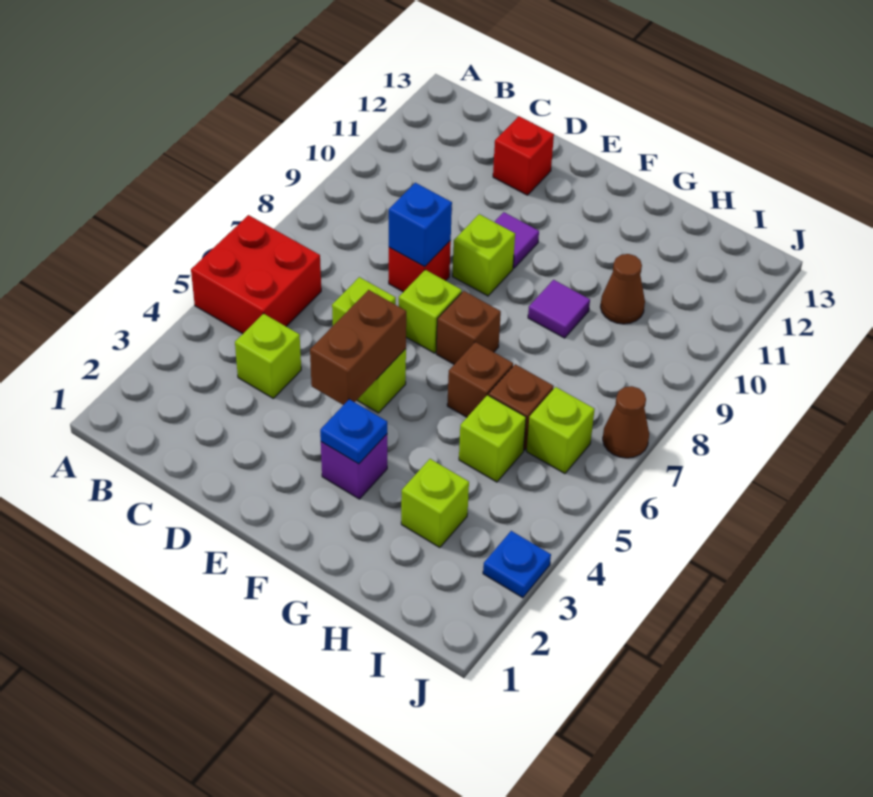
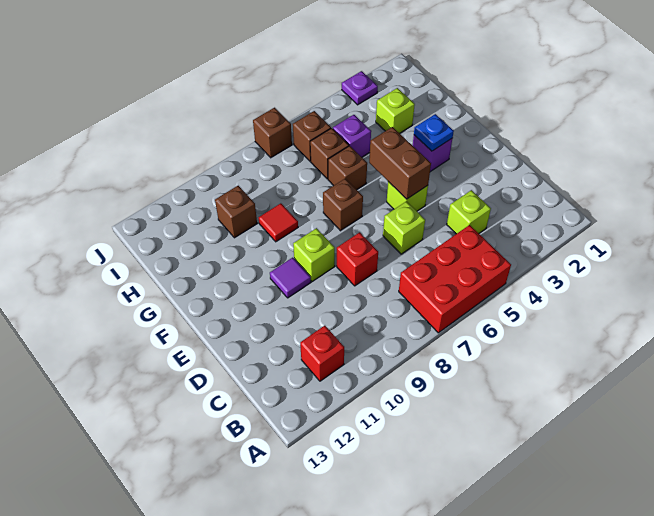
red 2x2 brick [191,215,321,334] -> red 2x3 brick [399,225,511,333]
blue 1x1 brick [389,183,452,267] -> none
red 1x1 brick [493,116,554,195] -> red 1x1 brick moved to [300,326,344,381]
brown 1x2 brick [310,290,406,405] -> brown 1x2 brick turned to [369,127,431,199]
lime 1x1 brick [399,270,462,353] -> none
purple 1x1 tile [528,280,590,338] -> red 1x1 tile [259,203,298,242]
lime 1x1 brick [459,395,526,482] -> purple 1x1 brick [333,115,371,157]
brown 1x1 cone [600,254,645,324] -> brown 1x1 brick [215,186,257,238]
lime 1x1 brick [527,387,595,474] -> brown 1x1 brick [293,111,331,161]
blue 1x1 plate [483,531,551,598] -> purple 1x1 plate [342,71,378,105]
brown 1x1 cone [603,386,649,458] -> brown 1x1 brick [253,108,292,158]

